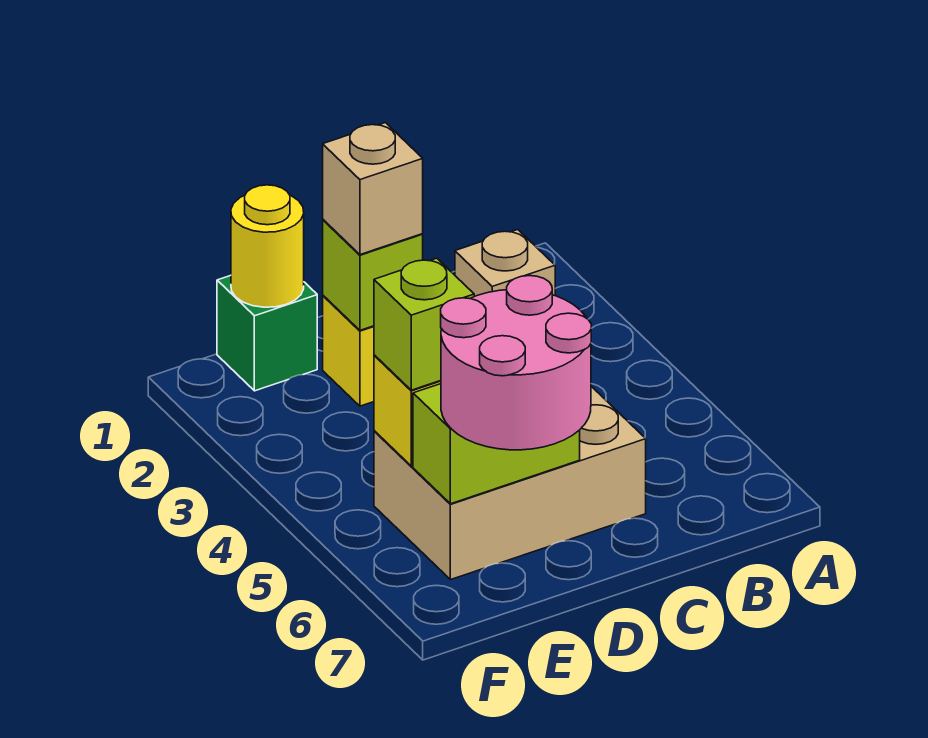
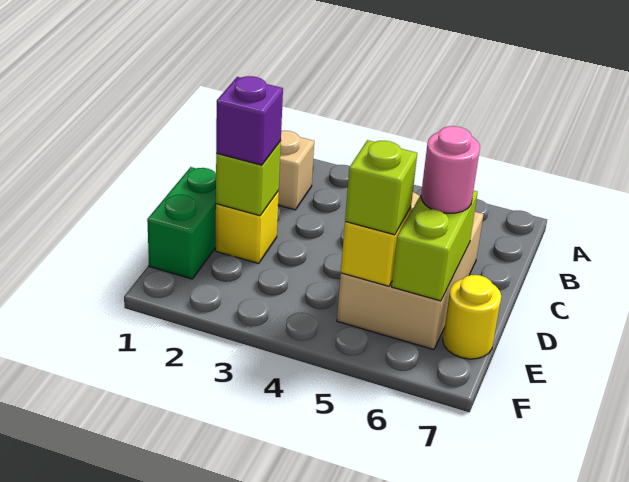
tan 1x1 brick [323,123,423,255] -> purple 1x1 brick [216,76,283,165]
pink 2x2 round brick [441,276,591,450] -> pink 1x1 round brick [421,126,480,213]
green 1x1 brick [217,275,317,391] -> green 1x2 brick [147,167,216,279]
yellow 1x1 round brick [231,185,304,307] -> yellow 1x1 round brick moved to [443,275,501,359]

